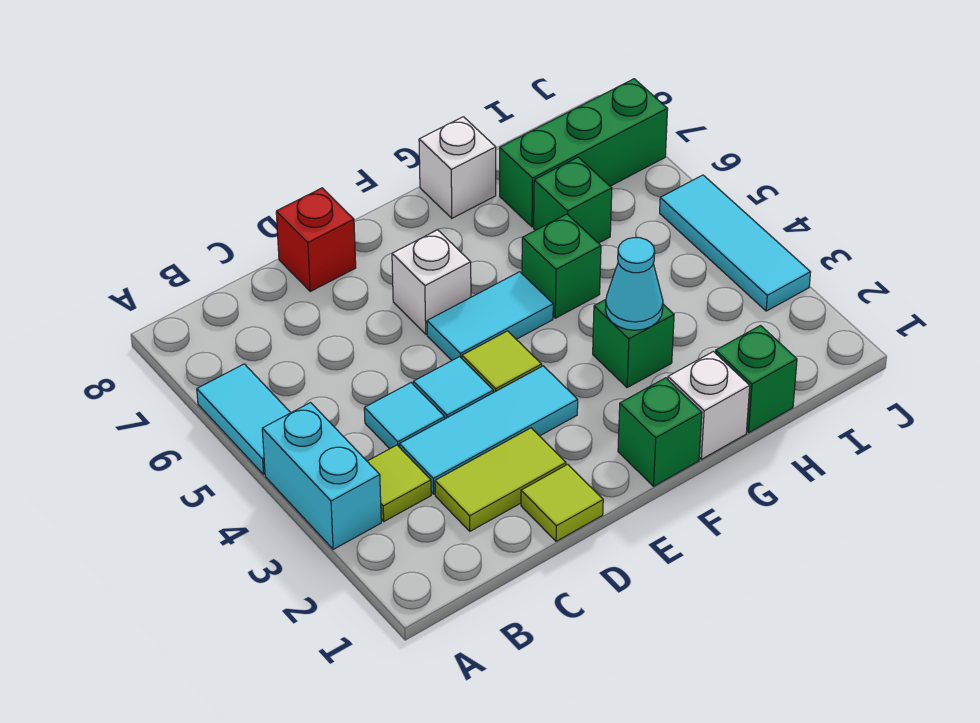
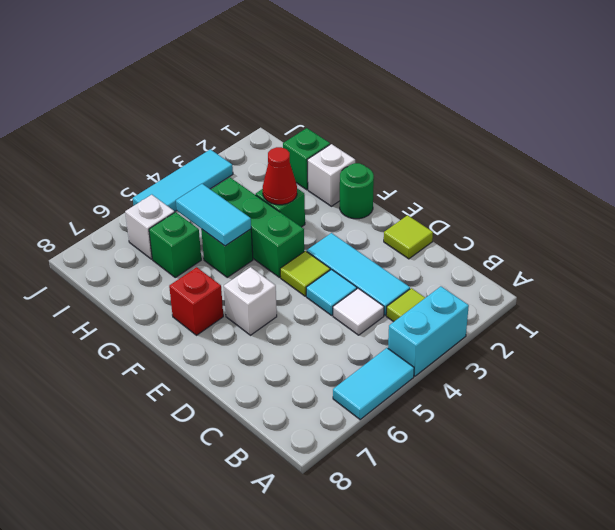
lime 1x2 tile [435,428,566,531] -> none
cyan 1x1 tile [364,383,445,449] -> white 1x1 tile [333,288,384,335]
red 1x1 brick [276,188,356,291] -> red 1x1 brick moved to [169,267,223,335]
cyan 1x2 tile [427,272,553,360] -> cyan 1x2 tile moved to [176,184,251,246]
green 1x1 brick [618,378,702,486] -> green 1x1 round brick [340,163,374,219]
cyan 1x1 cone [605,238,663,330] -> red 1x1 cone [263,147,297,205]
white 1x1 brick [419,117,496,218] -> white 1x1 brick moved to [125,195,175,259]
green 1x3 brick [500,79,668,227] -> green 1x3 brick moved to [211,177,304,277]

